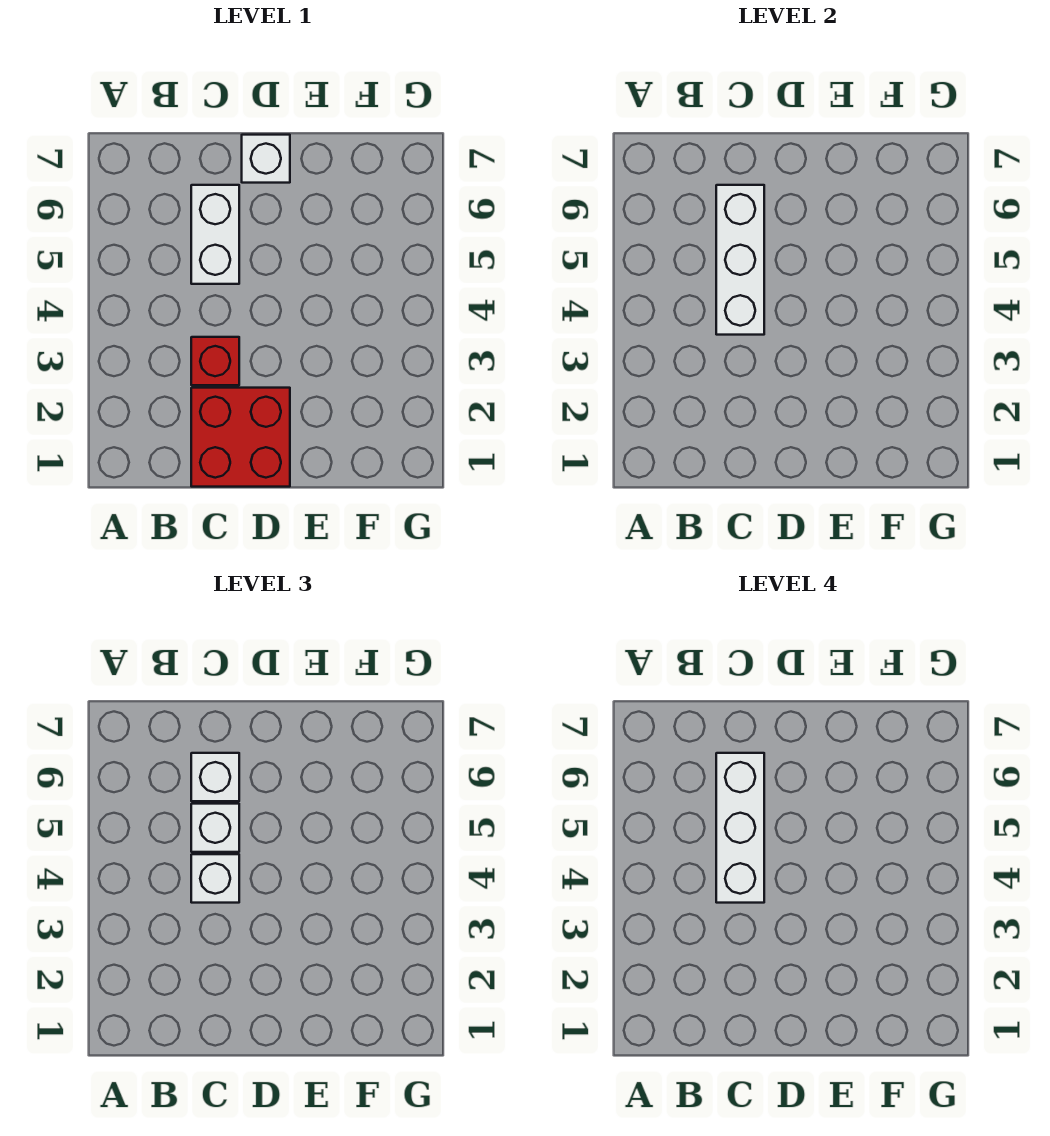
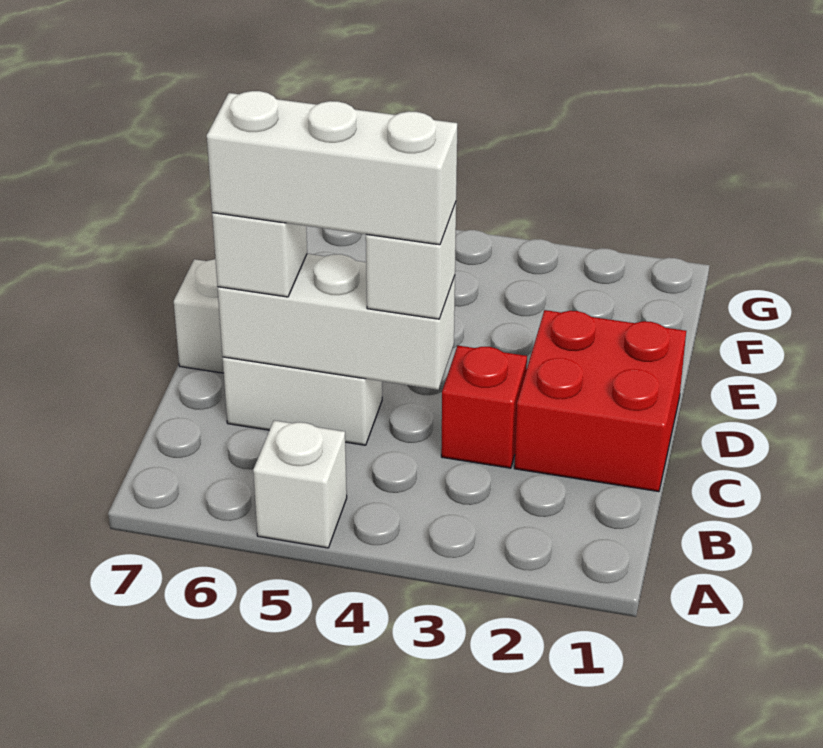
white 1x1 brick [191,804,239,852] -> white 1x1 brick moved to [253,420,347,548]

